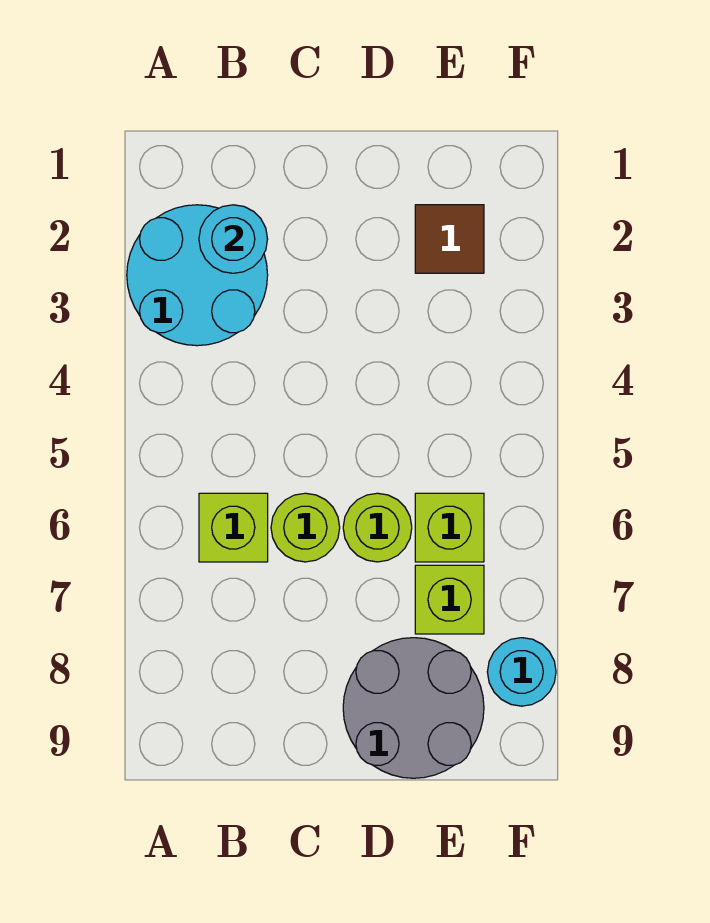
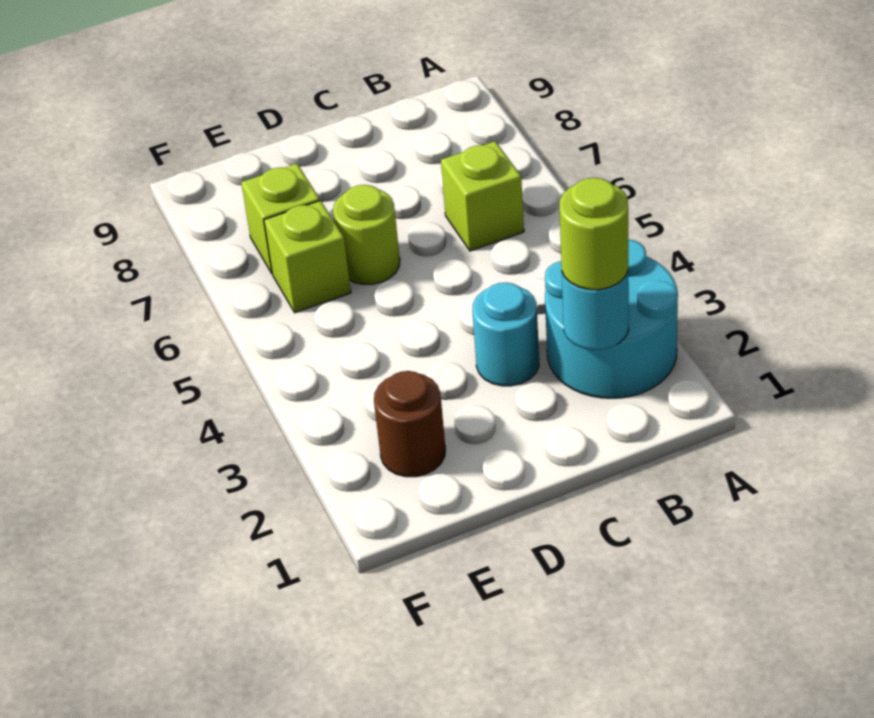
lime 1x1 round brick [271,493,340,562] -> lime 1x1 round brick moved to [560,178,628,290]
grey 2x2 round brick [343,638,484,778] -> none
brown 1x1 tile [415,205,484,273] -> brown 1x1 round brick [374,371,445,477]
cyan 1x1 round brick [487,638,556,706] -> cyan 1x1 round brick moved to [472,282,539,386]

